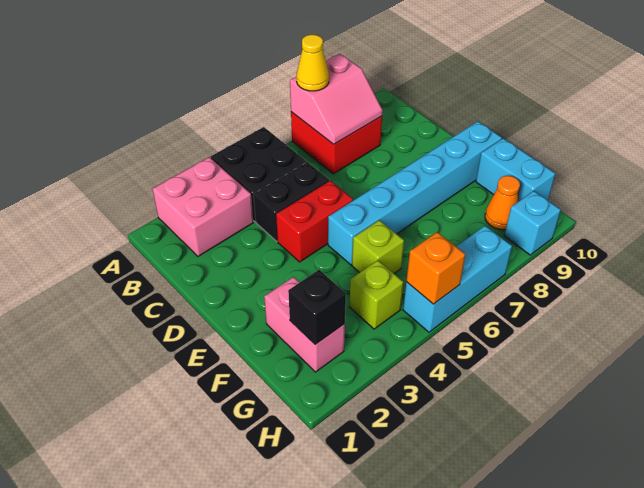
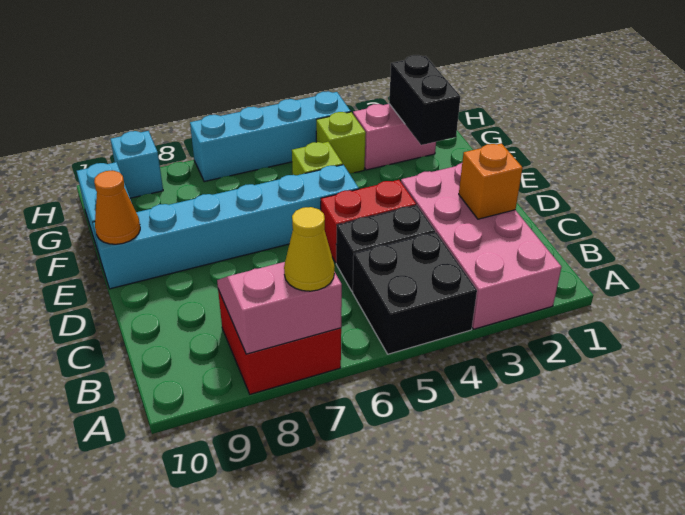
pink 2x2 brick [153,157,253,256] -> pink 2x4 brick [401,163,561,329]
pink 1x2 brick [264,277,345,372] -> pink 1x2 brick turned to [353,104,436,170]
black 1x1 brick [288,270,346,344] -> black 1x2 brick [389,55,461,145]
orange 1x1 cone [485,176,520,230] -> orange 1x1 cone moved to [94,171,140,244]
cyan 1x3 brick [403,226,512,332] -> cyan 1x4 brick [190,91,351,182]
orange 1x1 brick [406,232,466,304] -> orange 1x1 brick moved to [459,143,522,219]

